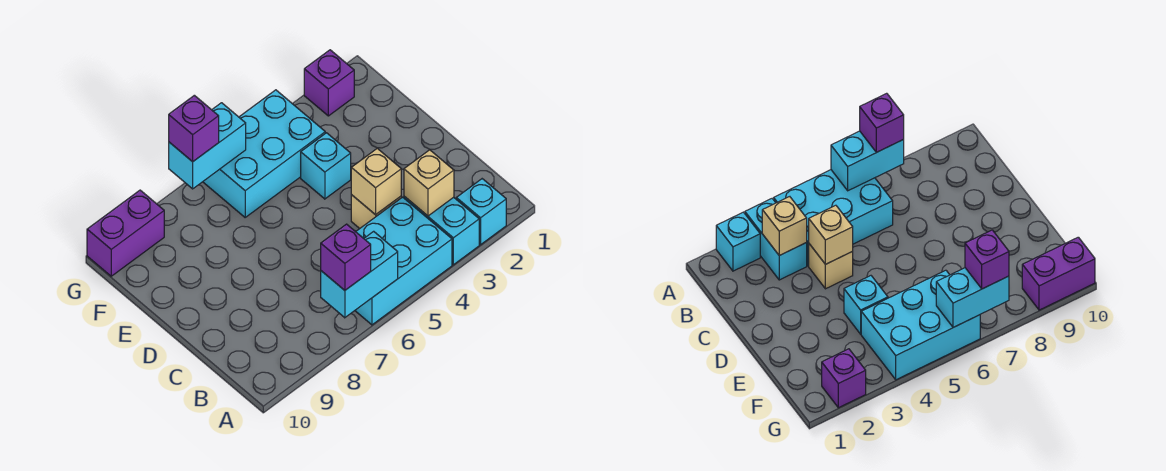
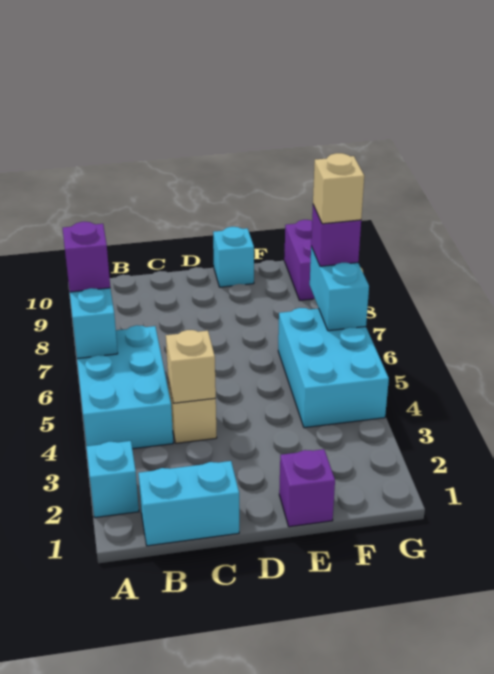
cyan 1x2 brick [404,196,479,265] -> cyan 1x2 brick moved to [138,461,239,546]
tan 1x1 brick [404,150,454,216] -> tan 1x1 brick moved to [313,153,364,224]
cyan 1x1 brick [301,133,351,199] -> cyan 1x1 brick moved to [213,227,254,287]
purple 1x1 brick [304,50,354,116] -> purple 1x1 brick moved to [279,449,335,527]

